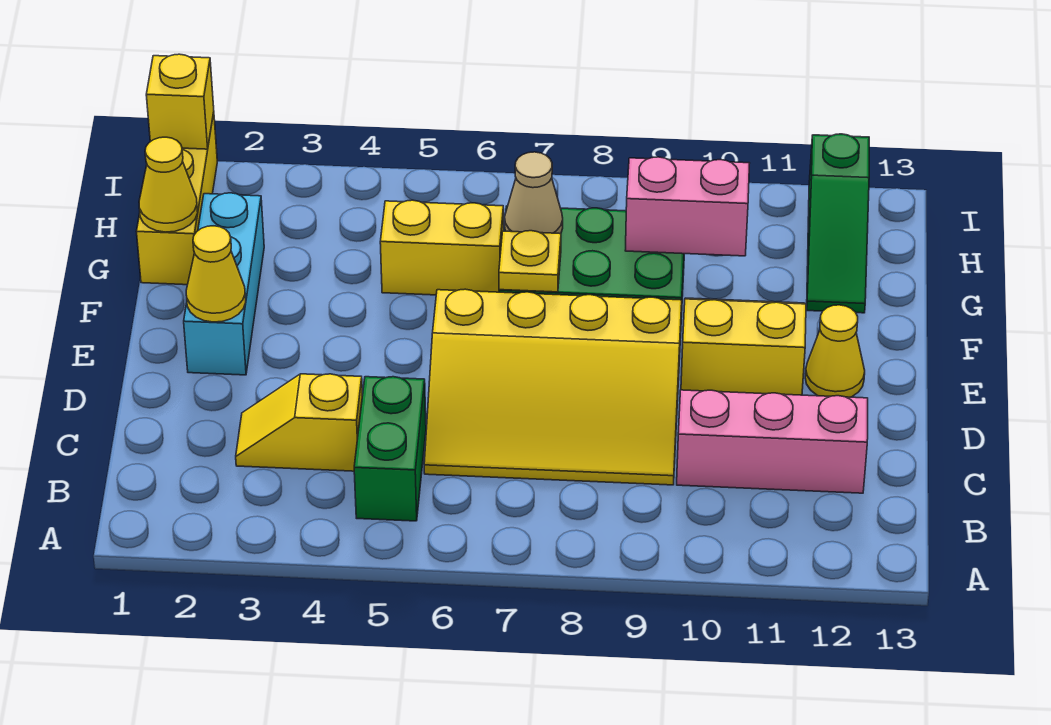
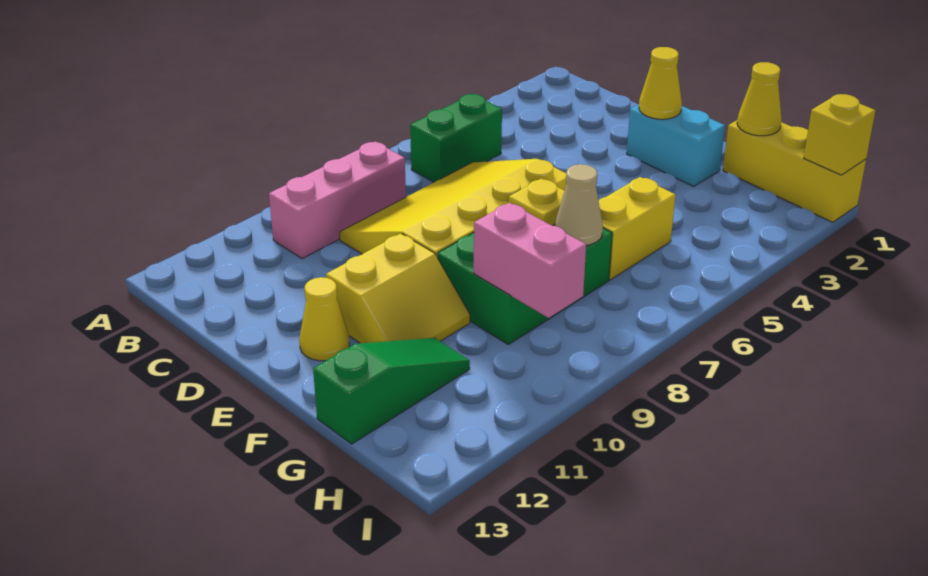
green 1x2 brick [354,377,426,521] -> green 1x2 brick turned to [410,94,502,182]
yellow 1x2 slope [236,374,362,471] -> none
pink 1x3 brick [677,390,868,493] -> pink 1x3 brick moved to [269,142,406,259]
cyan 1x3 brick [184,193,264,375] -> cyan 1x2 brick [627,104,725,186]
pink 1x2 brick [625,157,750,256] -> pink 1x2 brick turned to [474,203,586,318]
green 1x3 slope [807,134,869,313] -> green 1x3 slope turned to [313,338,470,444]

